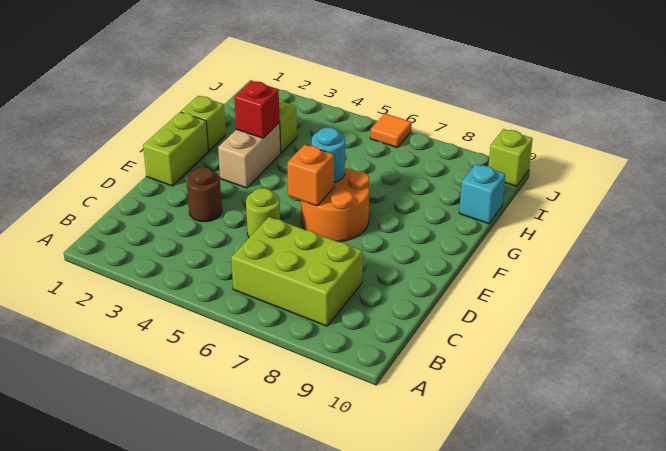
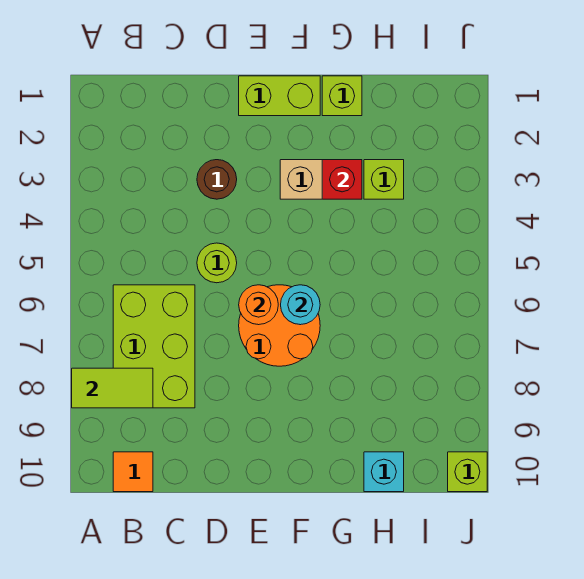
none -> lime 1x2 tile [72,368,153,408]
orange 1x1 brick [287,145,334,206] -> orange 1x1 round brick [239,285,278,325]
orange 1x1 tile [370,114,412,148] -> orange 1x1 tile moved to [113,452,153,492]

